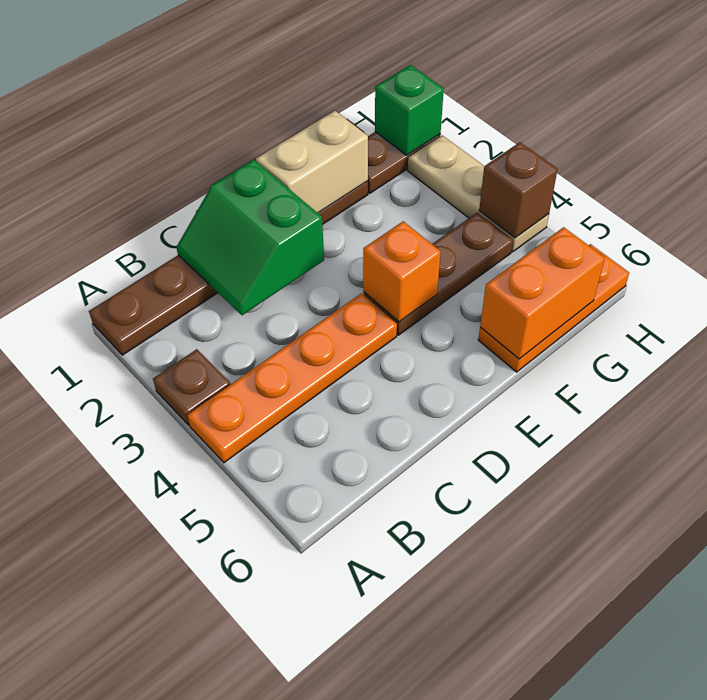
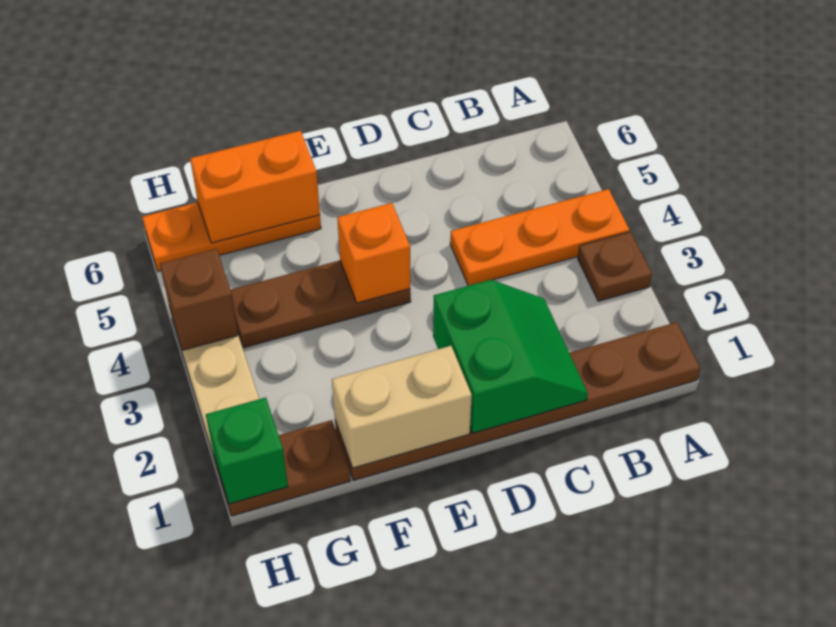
orange 1x4 plate [187,293,397,462] -> orange 1x3 plate [450,189,629,286]

